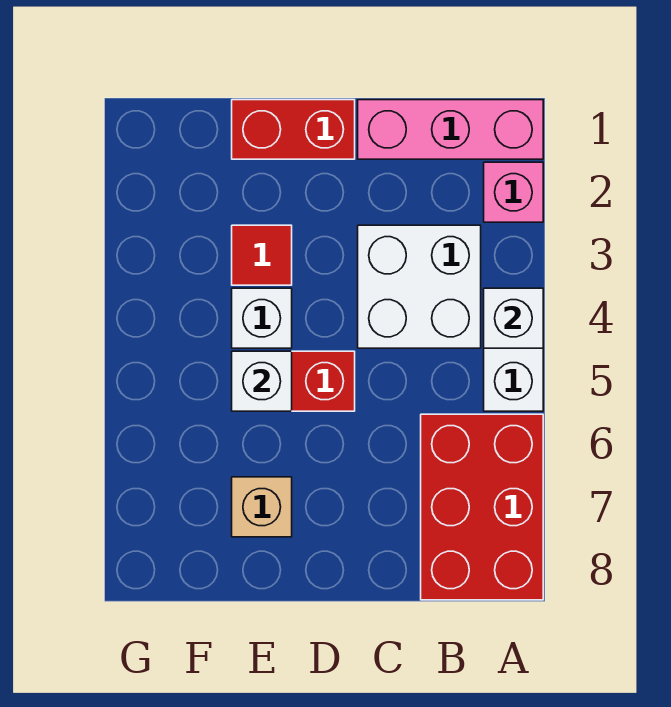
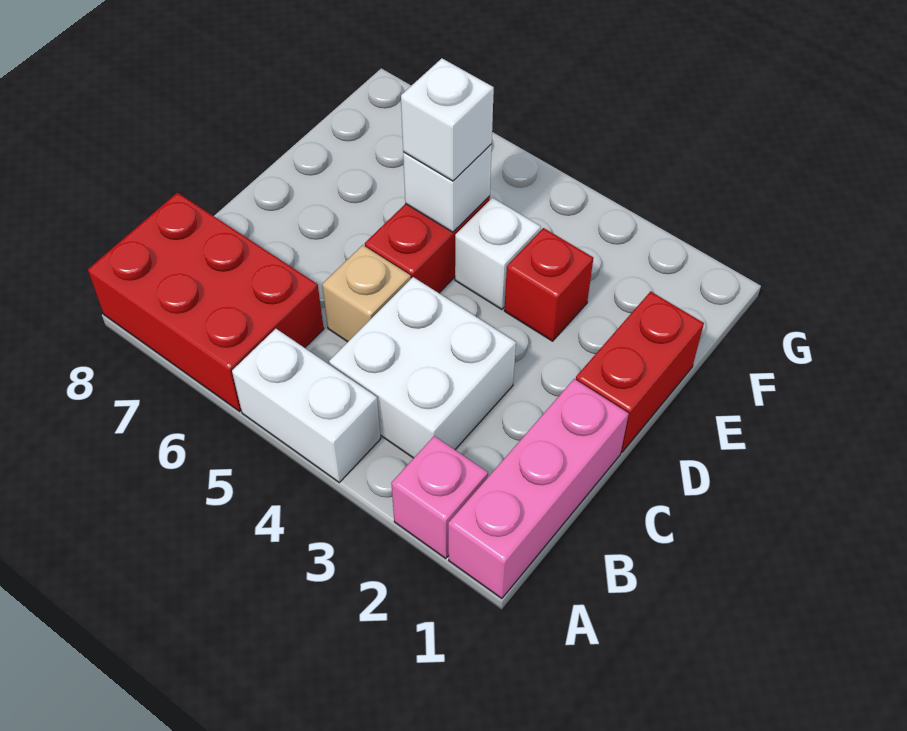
white 1x1 brick [484,288,543,348] -> white 1x1 brick moved to [401,58,494,181]
red 1x1 tile [232,225,292,285] -> red 1x1 brick [504,228,593,341]
tan 1x1 brick [232,477,292,537] -> tan 1x1 brick moved to [322,245,411,342]

